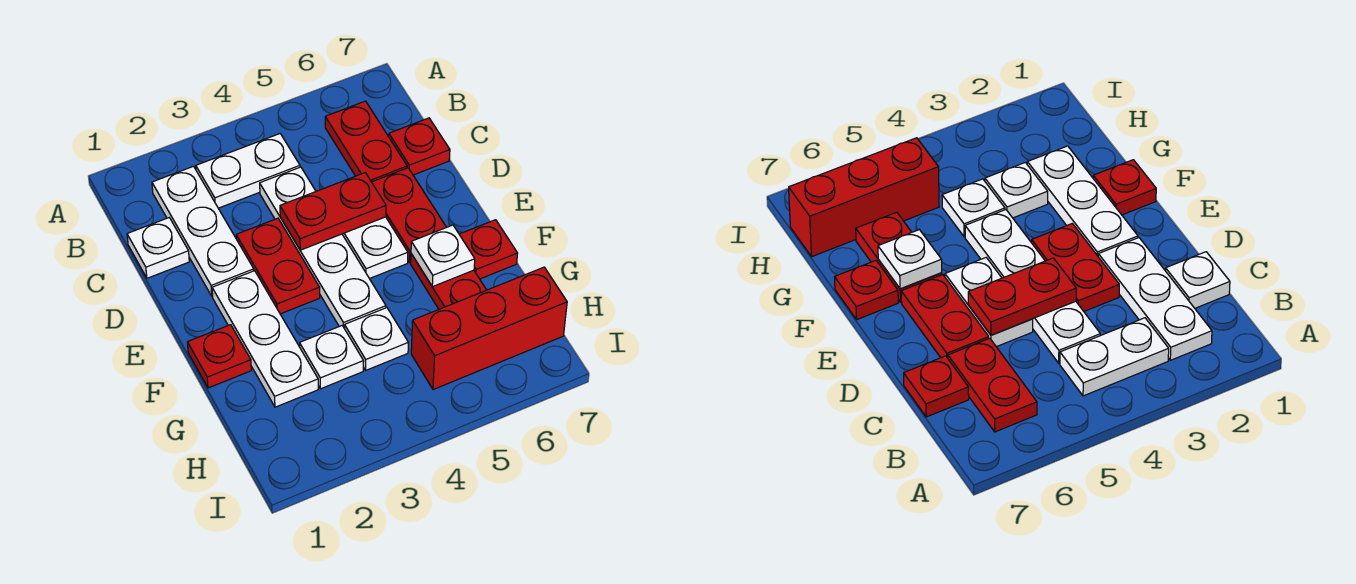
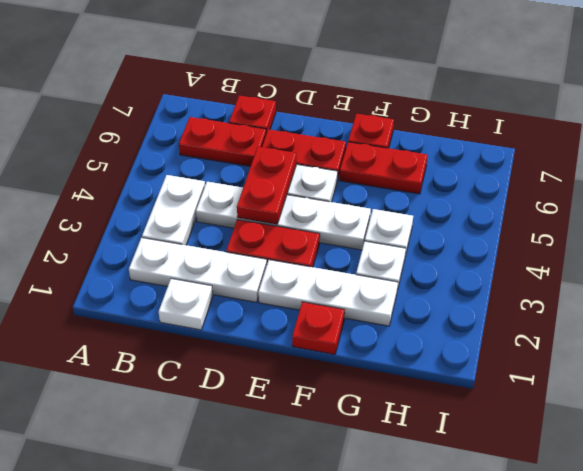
white 1x1 plate [411,225,475,287] -> none
red 1x3 brick [411,267,567,390] -> none

